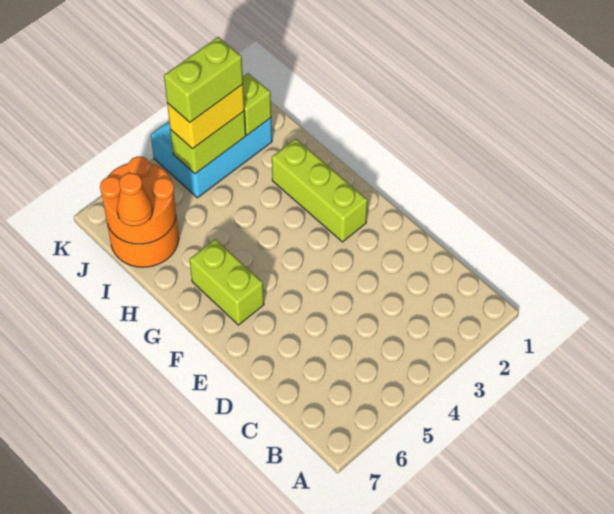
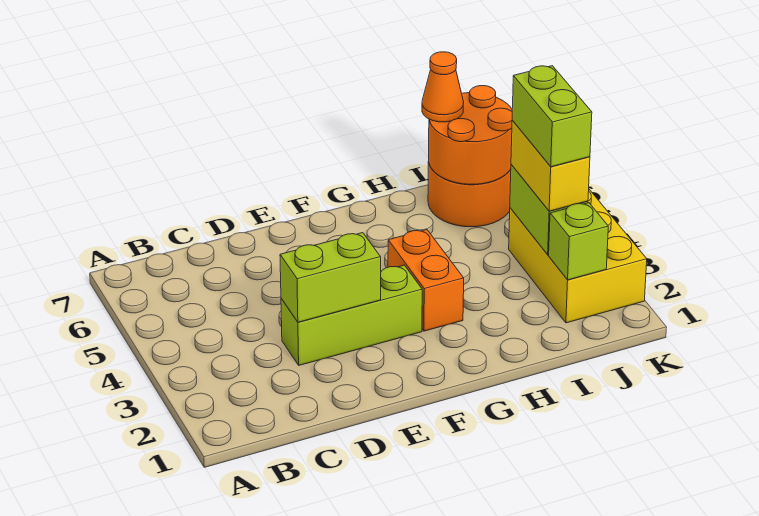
lime 1x3 brick [272,139,367,242] -> lime 1x3 brick moved to [281,265,422,365]
lime 1x2 brick [190,239,264,325] -> lime 1x2 brick moved to [280,233,381,322]
none -> orange 1x2 brick [388,230,464,331]
cyan 2x3 brick [151,118,272,198] -> yellow 2x3 brick [509,189,647,323]

